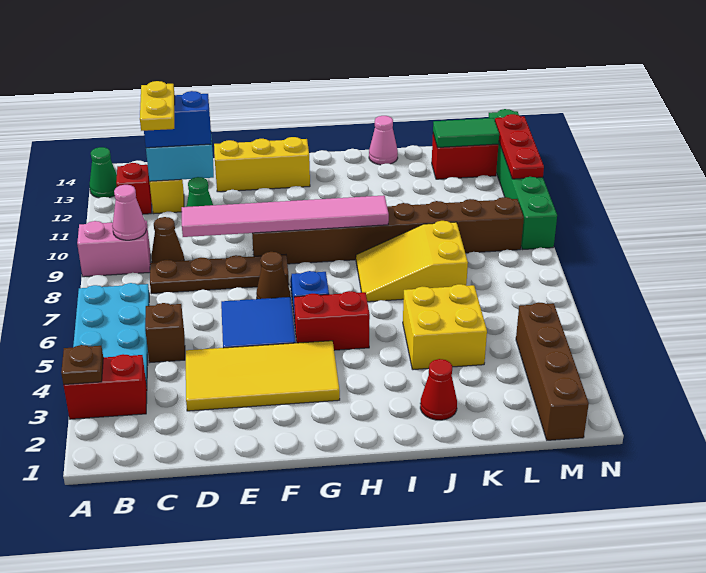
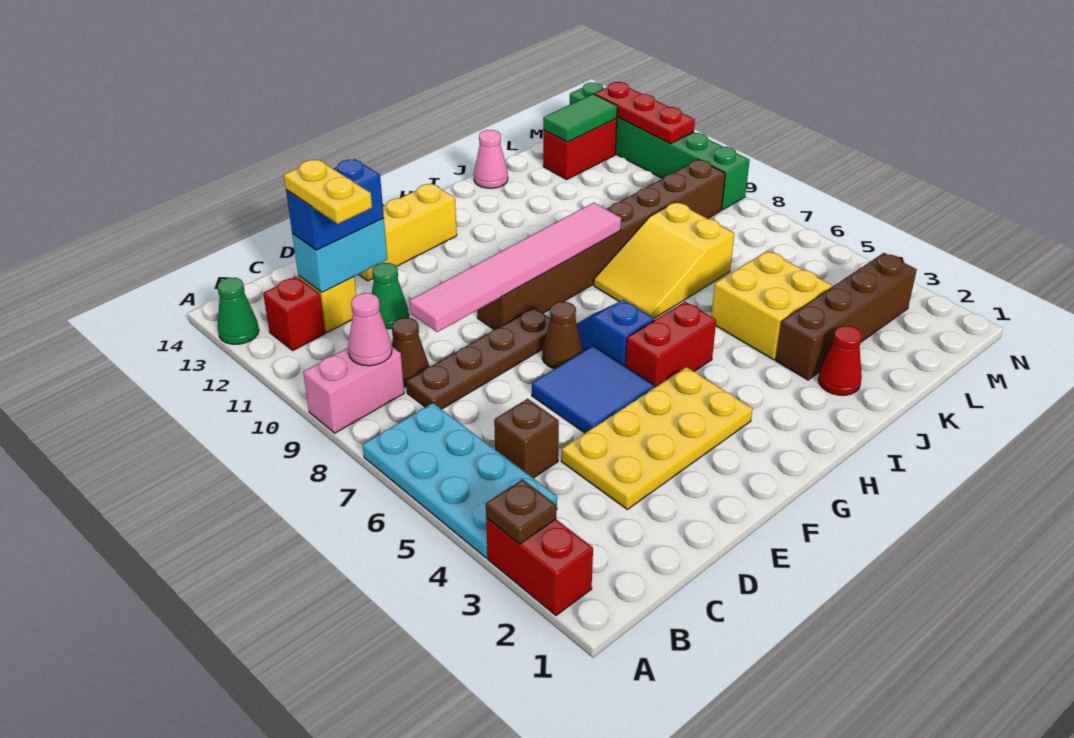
red 1x2 brick [63,354,147,419] -> red 1x2 brick turned to [486,518,593,616]
yellow 2x4 tile [186,341,340,411] -> yellow 2x4 plate [561,367,752,509]
brown 1x4 brick [516,302,589,440] -> brown 1x4 brick turned to [776,253,917,380]

